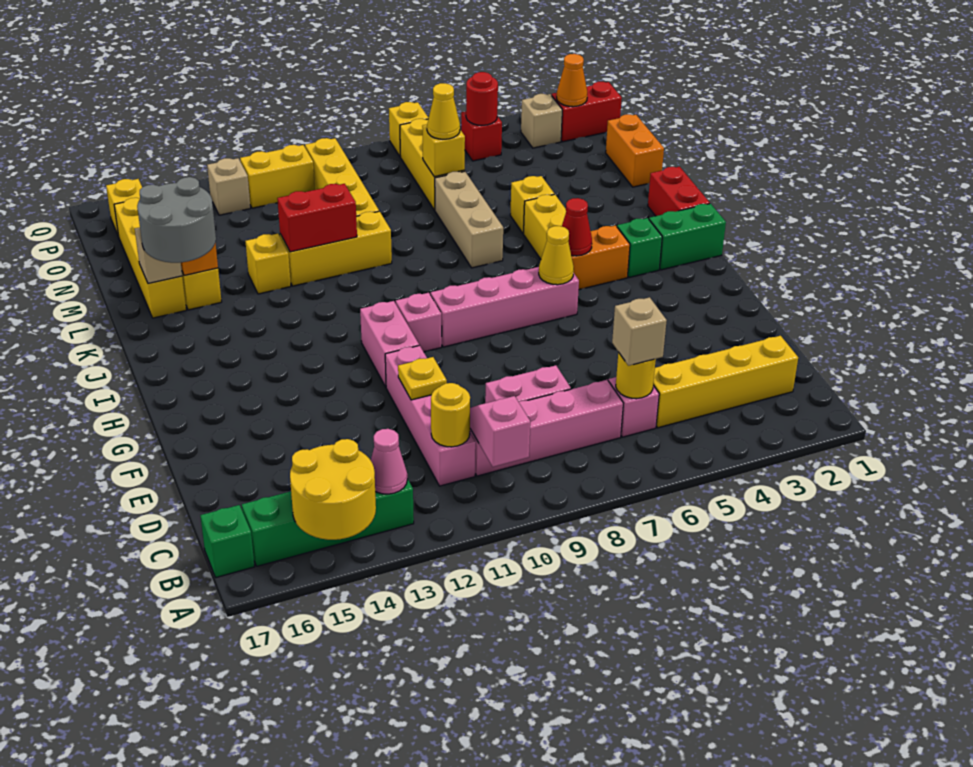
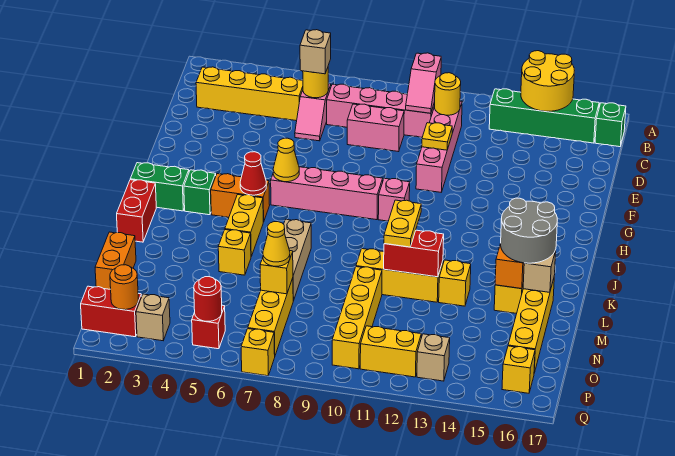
pink 1x1 cone [371,429,407,494] -> none
pink 1x2 brick [360,301,419,387] -> none
none -> yellow 1x2 plate [384,200,421,247]
orange 1x1 cone [557,54,587,107] -> orange 1x1 round brick [110,265,138,310]

